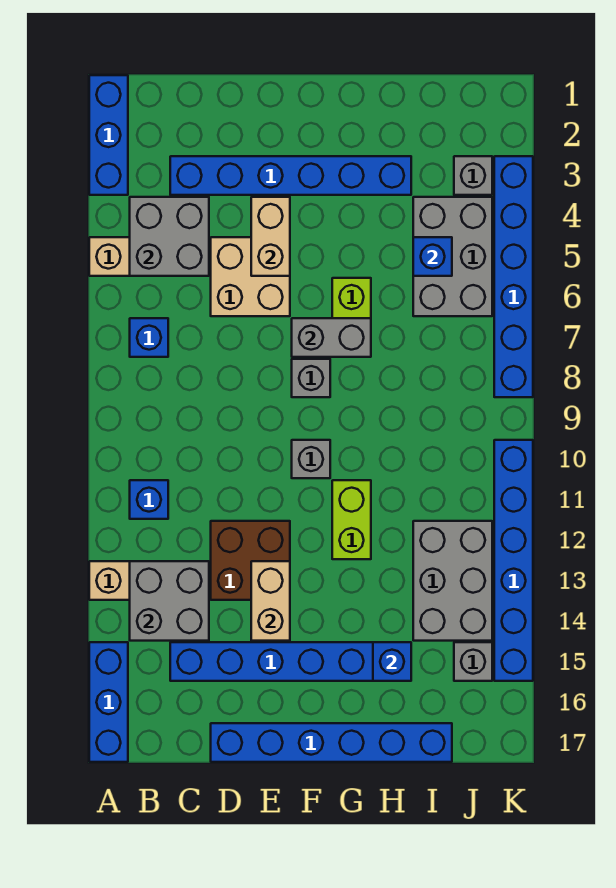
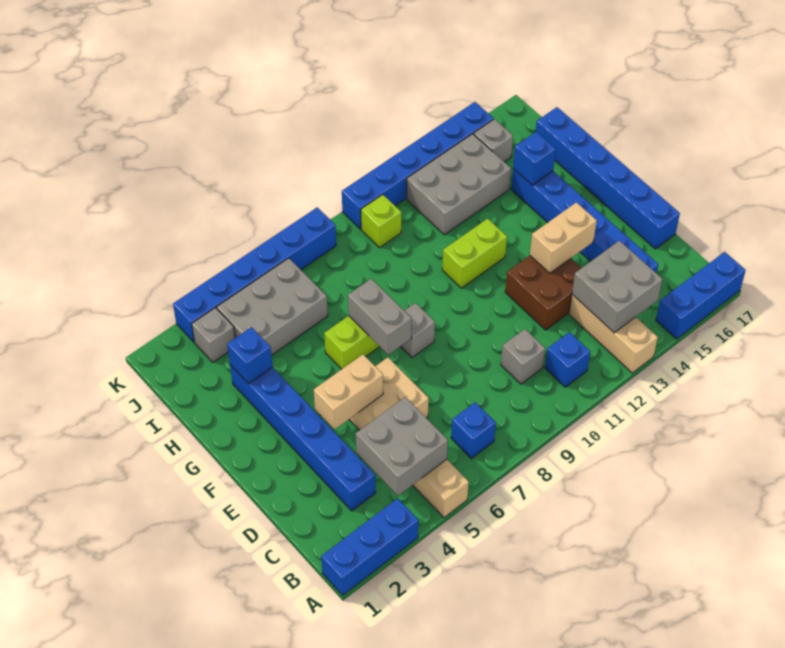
grey 1x1 brick [292,440,330,478] -> grey 1x1 brick moved to [501,329,545,384]
blue 1x1 brick [413,237,452,276] -> blue 1x1 brick moved to [227,327,273,384]
none -> lime 1x1 brick [361,195,401,248]

